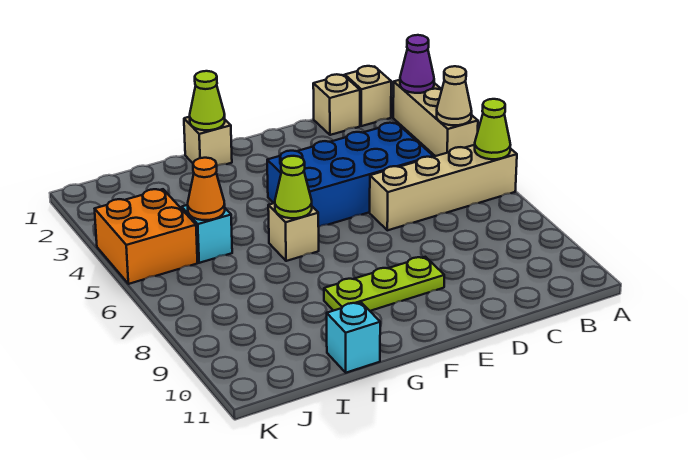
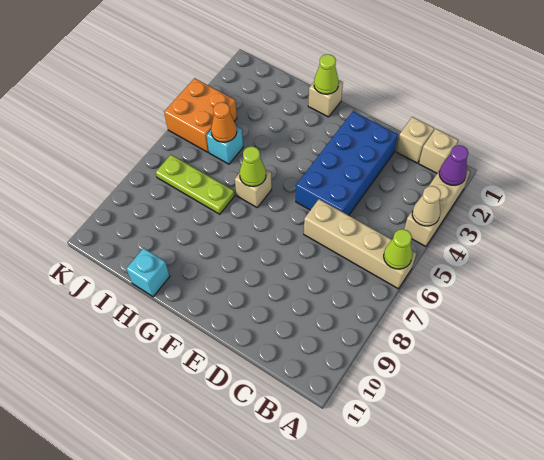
blue 2x4 brick [267,123,433,227] -> blue 2x4 brick turned to [296,111,398,215]
lime 1x3 plate [324,257,444,311] -> lime 1x3 plate moved to [156,155,235,214]

